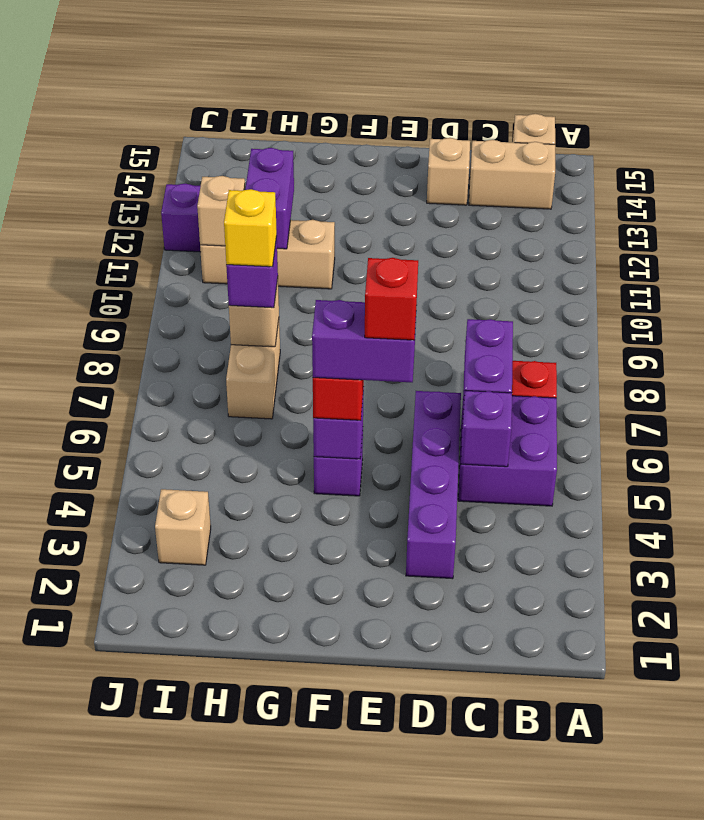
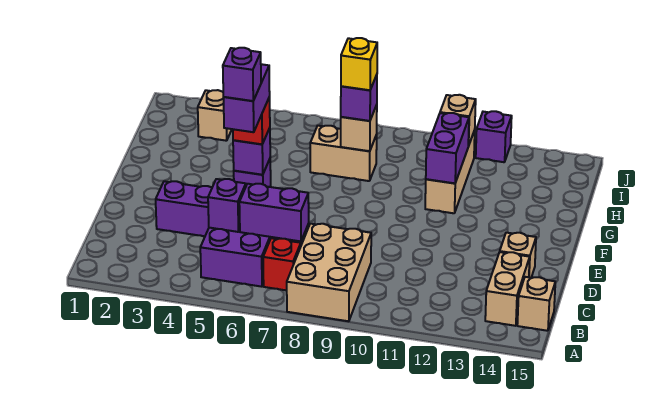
none -> tan 2x3 brick [287,224,371,321]
red 1x1 brick [365,258,418,340] -> purple 1x1 brick [223,48,261,101]
purple 1x2 brick [245,148,294,249] -> purple 1x2 brick turned to [426,113,469,183]

